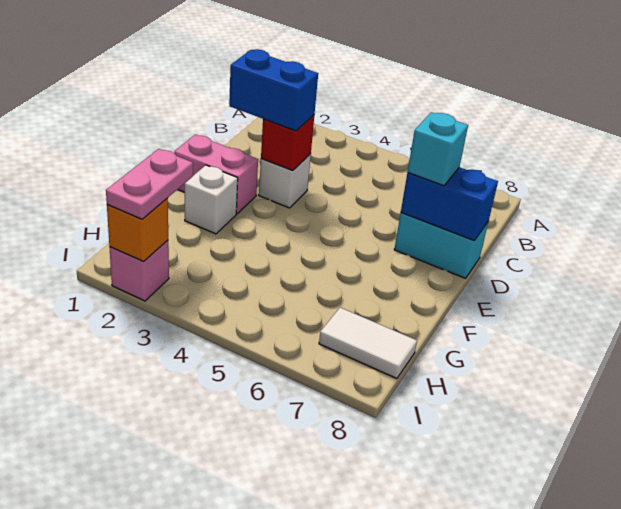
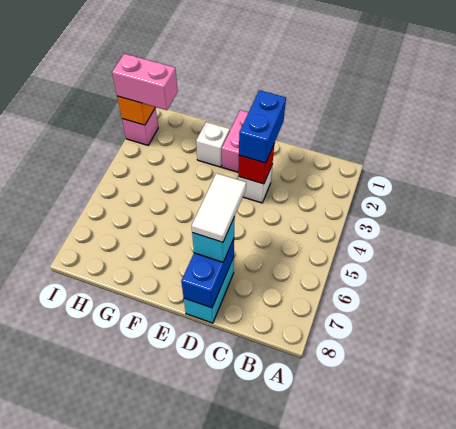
pink 1x2 plate [106,149,193,219] -> pink 1x2 brick [112,54,178,110]
white 1x2 tile [319,307,417,379] -> white 1x2 tile moved to [191,173,246,242]

